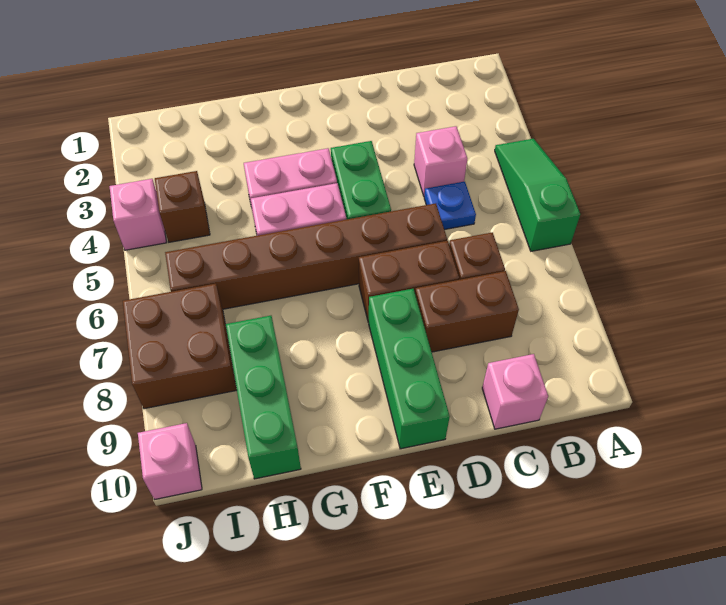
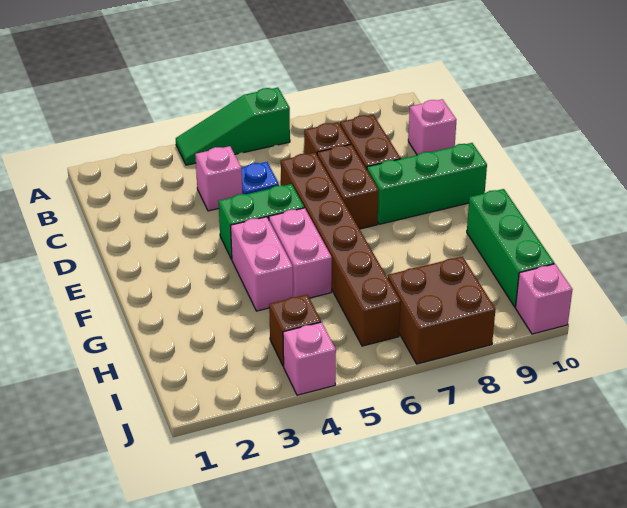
green 1x3 brick [226,316,301,479] -> green 1x3 brick turned to [467,189,554,307]

